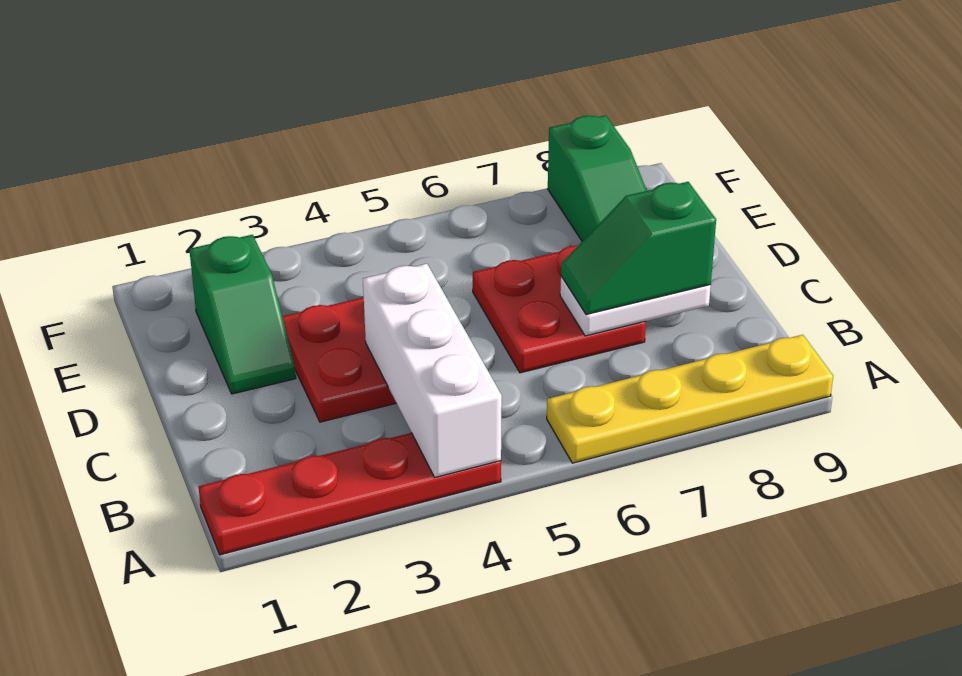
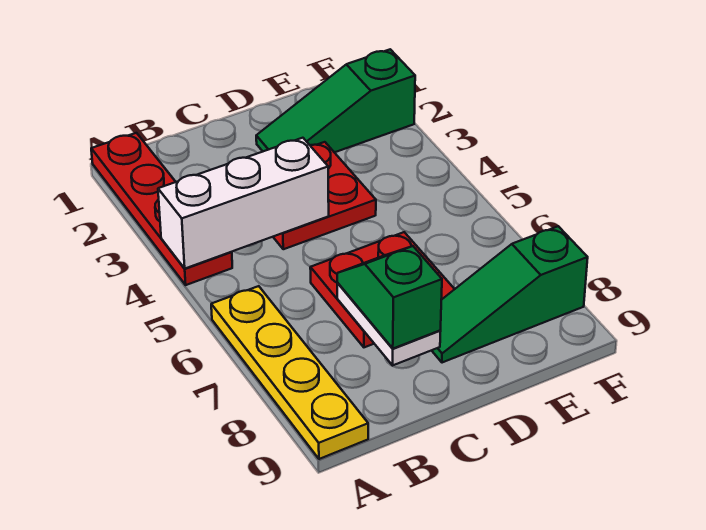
green 1x2 slope [189,235,296,394] -> green 1x3 slope [256,49,415,152]

